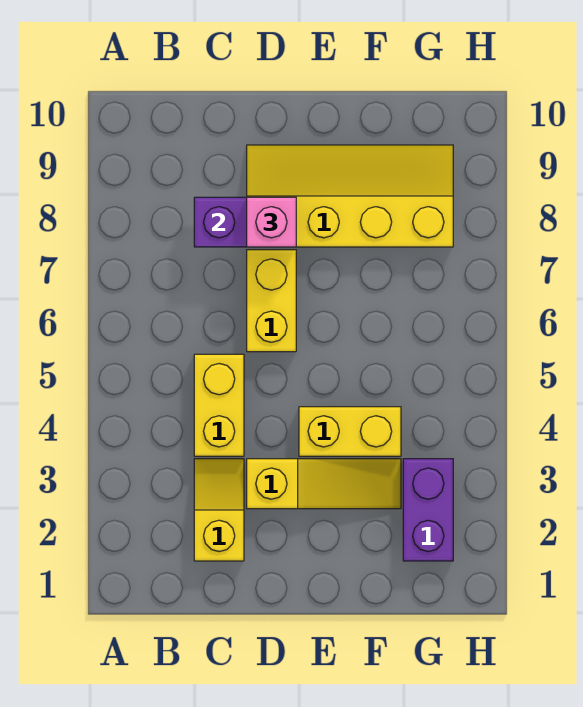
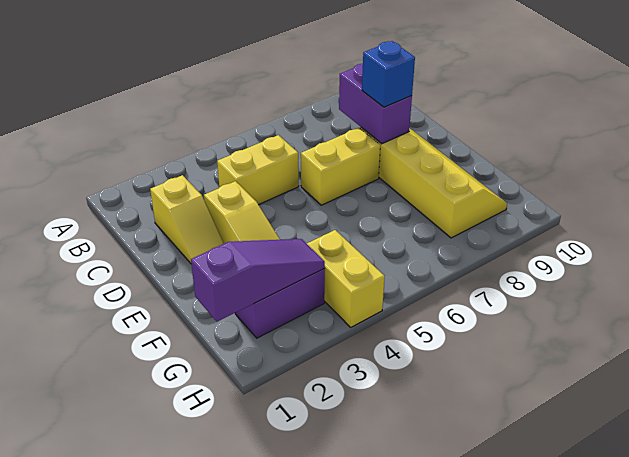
yellow 1x2 slope [194,459,244,561] -> yellow 1x2 slope turned to [150,175,224,263]
pink 1x1 brick [247,197,296,247] -> blue 1x1 brick [362,41,415,107]
yellow 1x2 brick [299,407,401,456] -> yellow 1x2 brick moved to [307,230,385,327]
none -> purple 1x3 slope [191,239,325,322]

